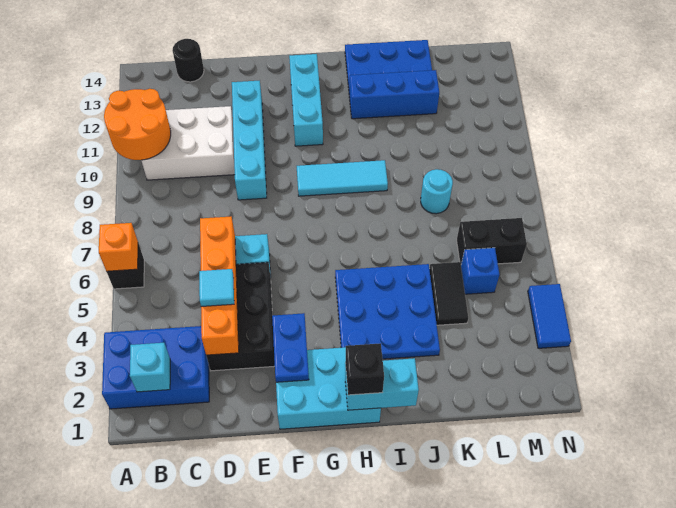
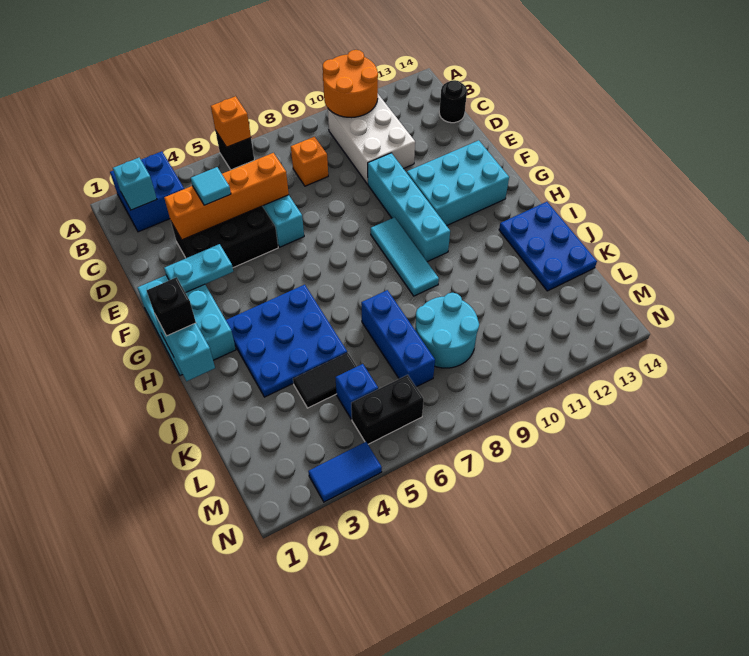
blue 2x3 brick [102,326,209,409] -> blue 2x2 brick [110,151,184,232]
none -> orange 1x1 brick [291,137,328,186]
cyan 1x4 brick [232,81,267,200] -> cyan 1x4 brick turned to [368,153,450,262]
blue 1x2 plate [272,313,309,382] -> cyan 1x2 plate [164,244,233,293]
cyan 1x3 brick [289,54,323,146] -> cyan 2x3 brick [407,140,509,226]
blue 1x3 brick [349,70,439,119] -> blue 1x3 brick moved to [361,290,435,387]
cyan 1x1 round brick [421,169,453,214] -> cyan 2x2 round brick [415,293,479,368]
black 1x2 brick [457,218,527,264] -> black 1x2 brick turned to [351,375,424,444]

